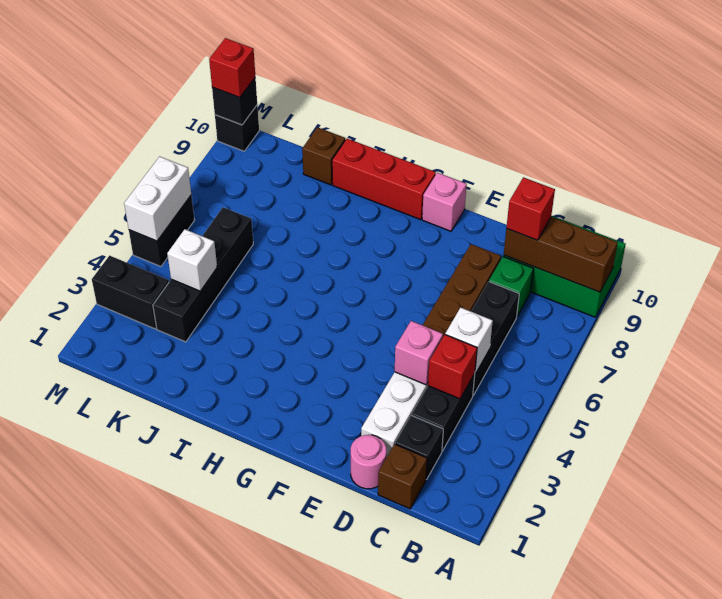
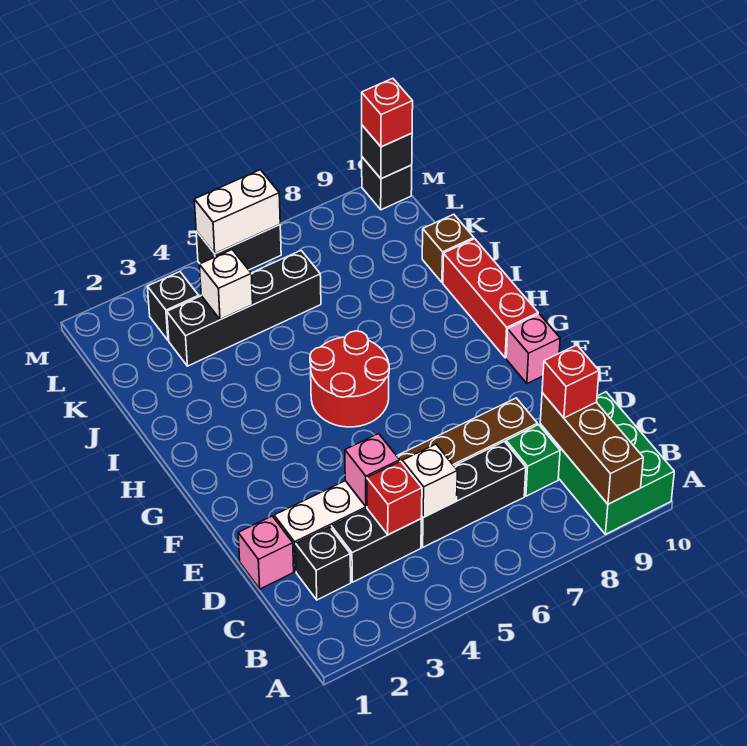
brown 1x1 brick [378,444,427,509] -> none
pink 1x1 round brick [351,435,387,489] -> pink 1x1 brick [238,516,294,589]
none -> red 2x2 round brick [310,331,389,427]
black 1x2 brick [92,256,169,329] -> black 1x1 brick [147,272,199,341]

